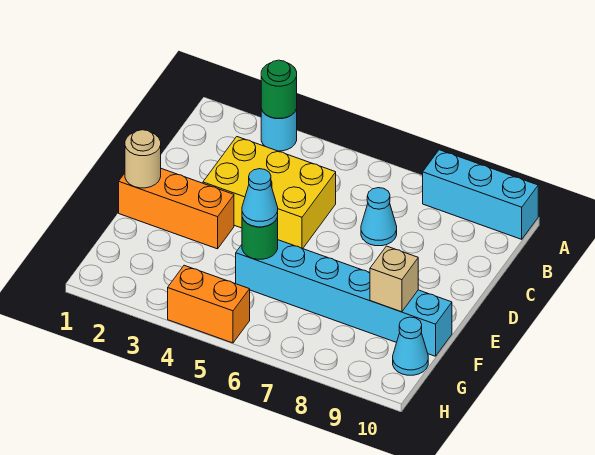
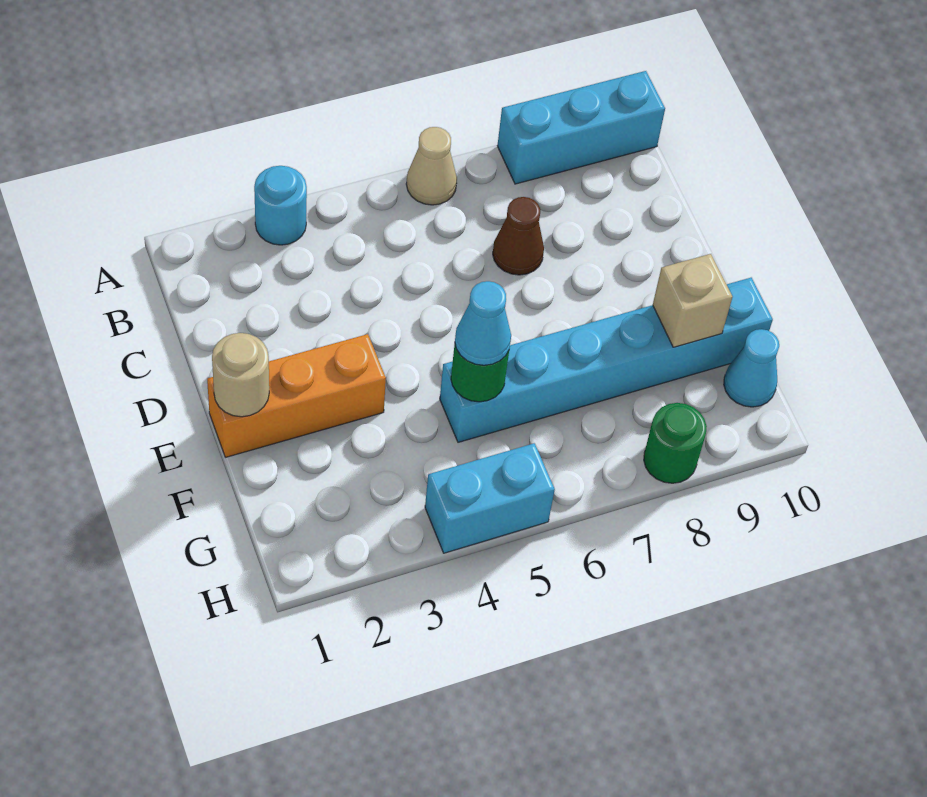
green 1x1 round brick [261,60,297,118] -> green 1x1 round brick moved to [644,403,707,483]
none -> tan 1x1 cone [406,127,457,205]
yellow 2x3 brick [203,137,336,249] -> none
cyan 1x1 cone [361,188,397,246] -> brown 1x1 cone [493,197,544,275]
orange 1x2 brick [168,265,250,343] -> cyan 1x2 brick [425,443,555,553]

